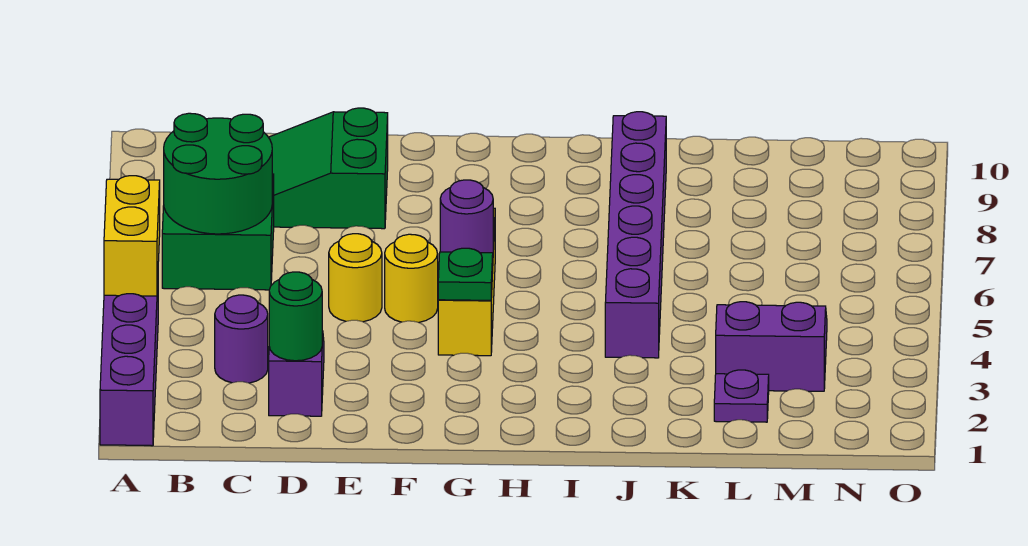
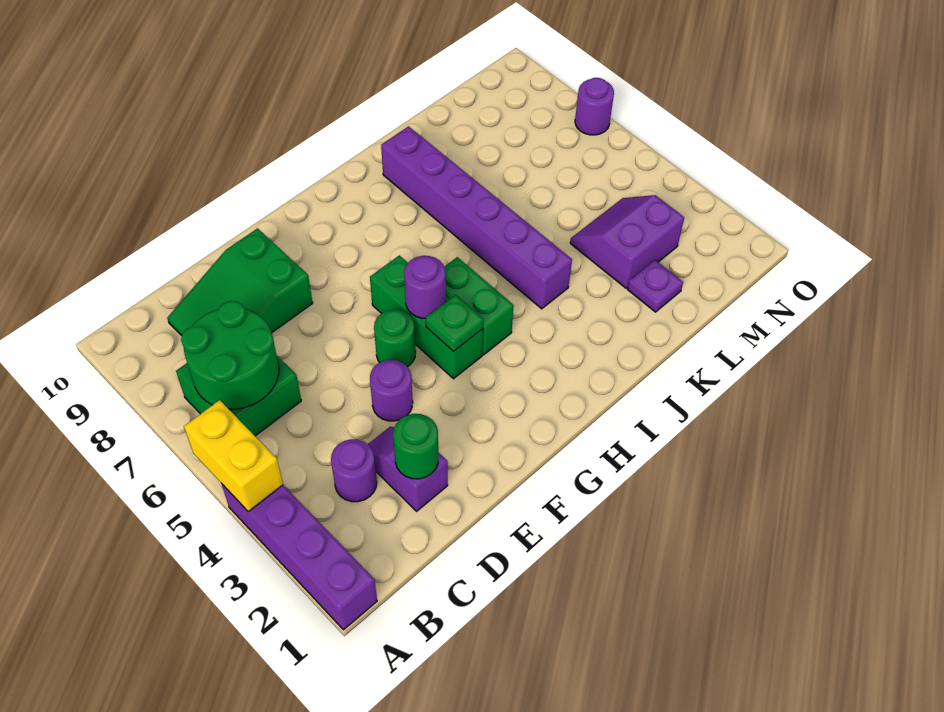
none -> purple 1x1 round brick [370,360,413,421]
yellow 1x1 round brick [329,234,382,322] -> none
yellow 1x1 round brick [385,234,438,322] -> green 1x1 round brick [374,310,416,367]
yellow 1x3 brick [438,208,495,356] -> green 1x3 brick [370,255,483,379]
none -> green 1x2 brick [445,257,514,355]
none -> purple 1x1 round brick [575,78,614,135]

